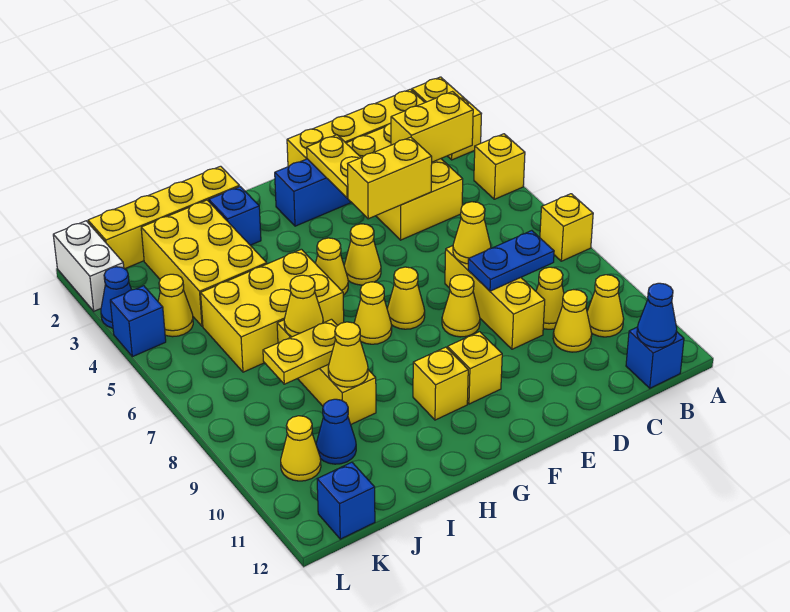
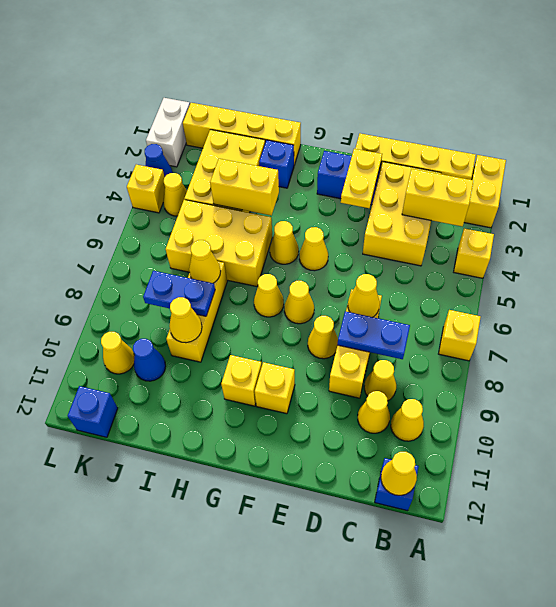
blue 1x1 cone [637,283,677,348] -> yellow 1x1 cone [381,452,417,495]
yellow 1x2 brick [348,137,432,219] -> yellow 1x2 brick moved to [210,159,279,216]
yellow 1x2 plate [263,319,338,384] -> blue 1x2 plate [143,271,215,316]
blue 1x1 brick [110,286,166,357] -> yellow 1x1 brick [127,165,165,213]

